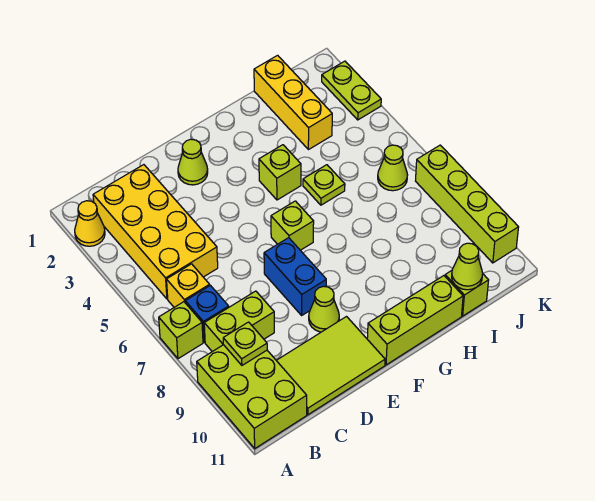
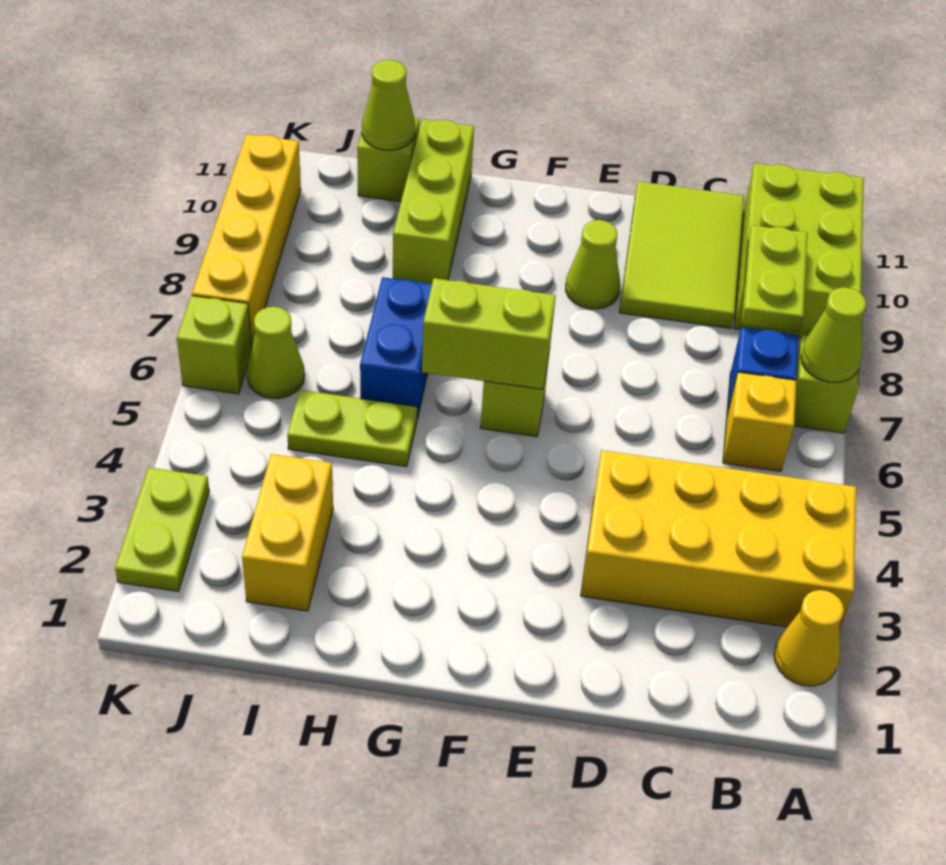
yellow 2x4 brick [93,165,218,299] -> yellow 2x4 brick turned to [581,450,856,631]
lime 1x2 brick [204,291,274,352] -> lime 1x2 brick moved to [422,278,556,389]
lime 1x1 plate [223,322,267,365] -> lime 1x2 plate [741,225,808,332]
lime 2x3 tile [276,317,385,415] -> lime 2x3 tile turned to [619,181,744,328]
lime 1x1 cone [178,139,208,185] -> lime 1x1 cone moved to [801,287,866,382]
blue 1x2 brick [264,238,326,315] -> blue 1x2 brick moved to [360,277,432,419]
lime 1x3 brick [367,276,463,365] -> lime 1x3 brick turned to [393,119,474,284]
lime 1x1 brick [259,145,301,200] -> lime 1x1 brick moved to [177,296,252,394]
lime 1x1 plate [303,165,345,205] -> lime 1x2 plate [287,390,417,467]
yellow 1x3 brick [254,55,332,150] -> yellow 1x2 brick [242,454,333,611]
lime 1x4 brick [416,145,519,263] -> yellow 1x4 brick [192,134,301,348]

